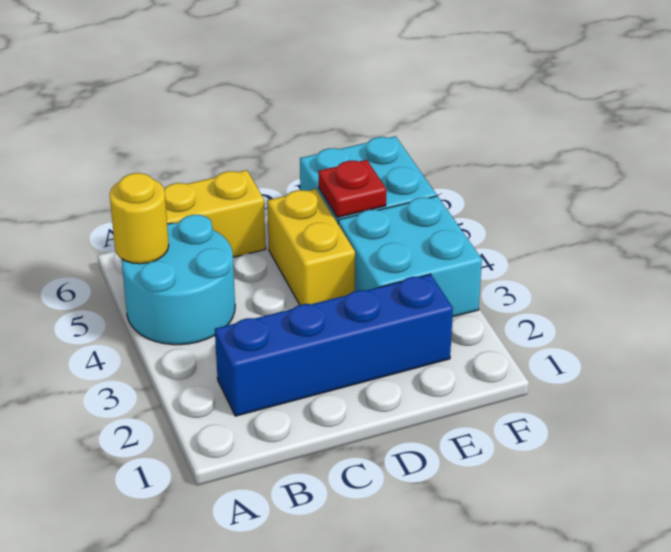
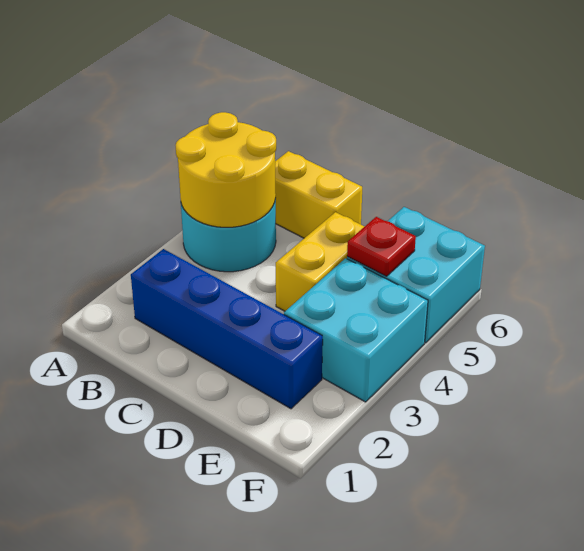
yellow 1x1 round brick [110,173,169,264] -> yellow 2x2 round brick [176,112,276,227]

